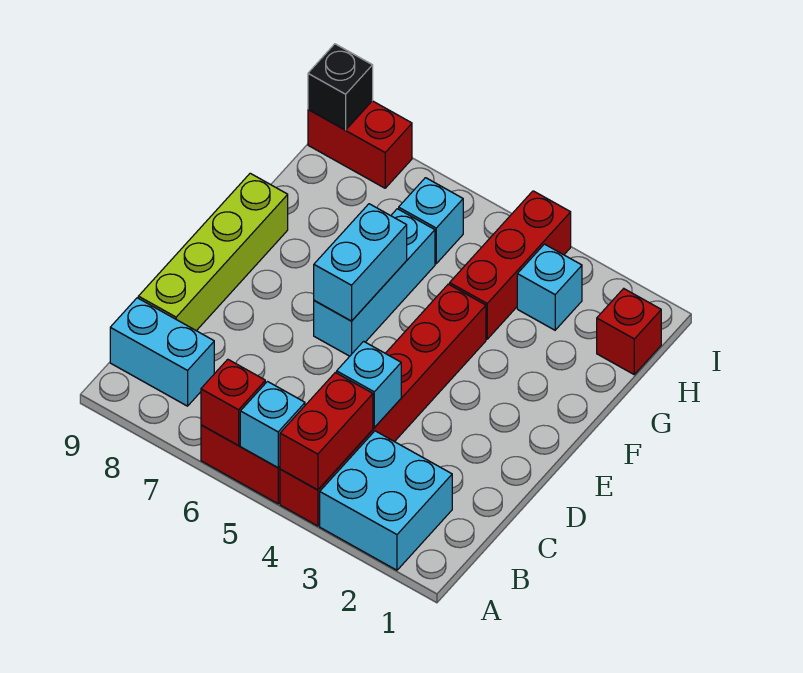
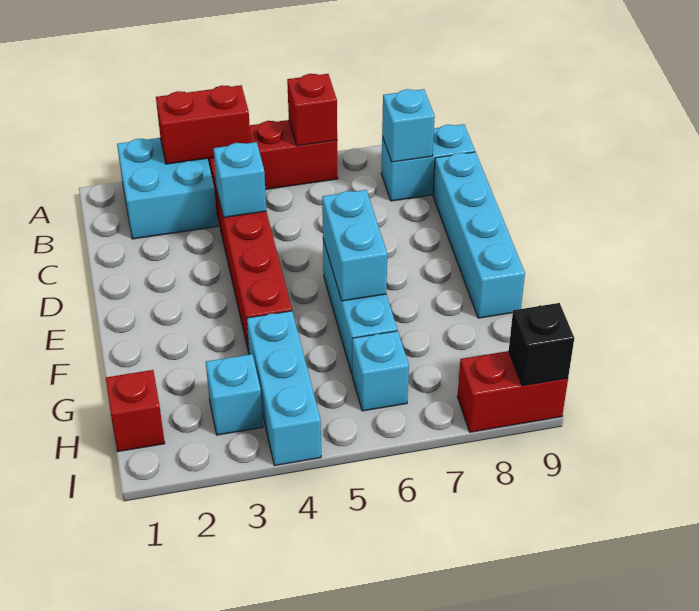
red 1x2 brick [280,373,373,490] -> red 1x2 brick turned to [156,85,251,164]
cyan 1x1 brick [240,382,305,468] -> cyan 1x1 brick moved to [382,89,435,162]
lime 1x4 brick [138,173,288,331] -> cyan 1x4 brick [433,152,525,318]
red 1x3 brick [450,191,571,339] -> cyan 1x3 brick [247,311,321,466]

